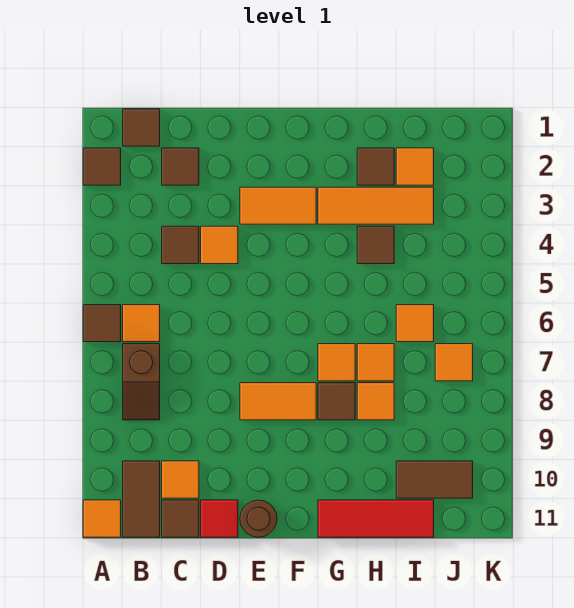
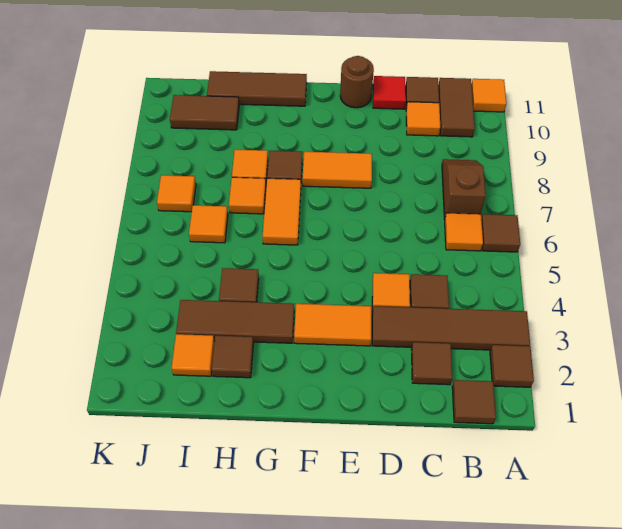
none -> brown 1x4 tile [372,306,530,350]
orange 1x3 tile [318,187,434,224] -> brown 1x3 tile [176,300,294,343]
orange 1x1 tile [318,344,355,381] -> orange 1x2 tile [263,178,301,245]
red 1x3 tile [318,500,434,537] -> brown 1x3 tile [207,71,307,106]

